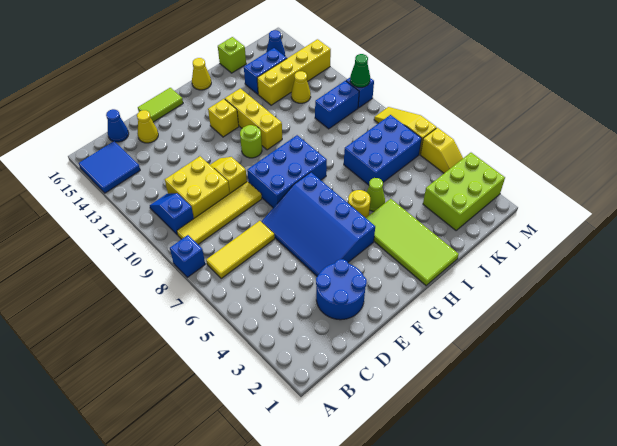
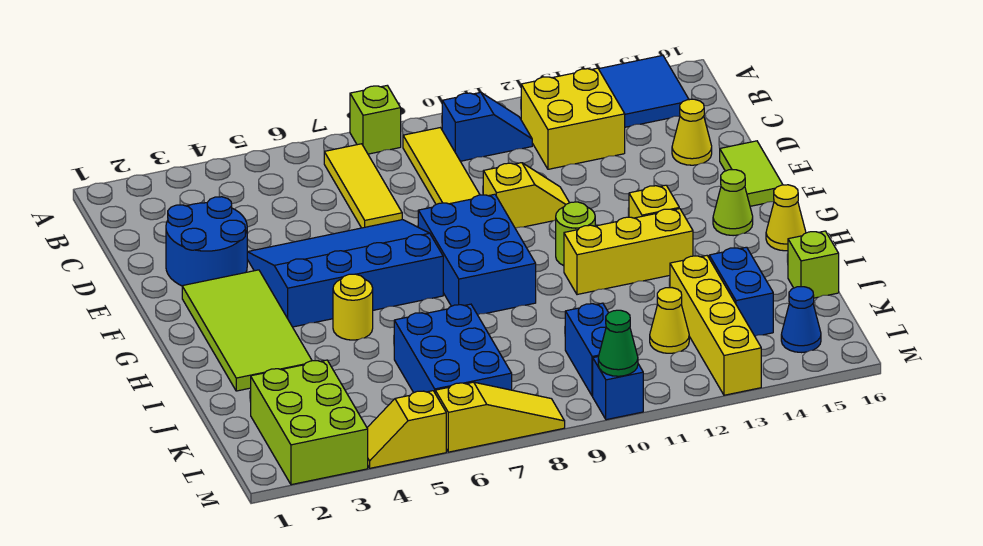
blue 1x1 brick [170,235,205,277] -> lime 1x1 brick [350,86,401,154]
yellow 2x2 brick [165,156,230,218] -> yellow 2x2 brick moved to [521,68,625,169]
blue 1x1 cone [106,109,129,142] -> none
lime 2x4 tile [366,199,459,286] -> lime 2x4 tile turned to [182,270,312,391]
lime 1x1 cone [367,178,385,211] -> lime 1x1 cone moved to [713,170,753,236]

